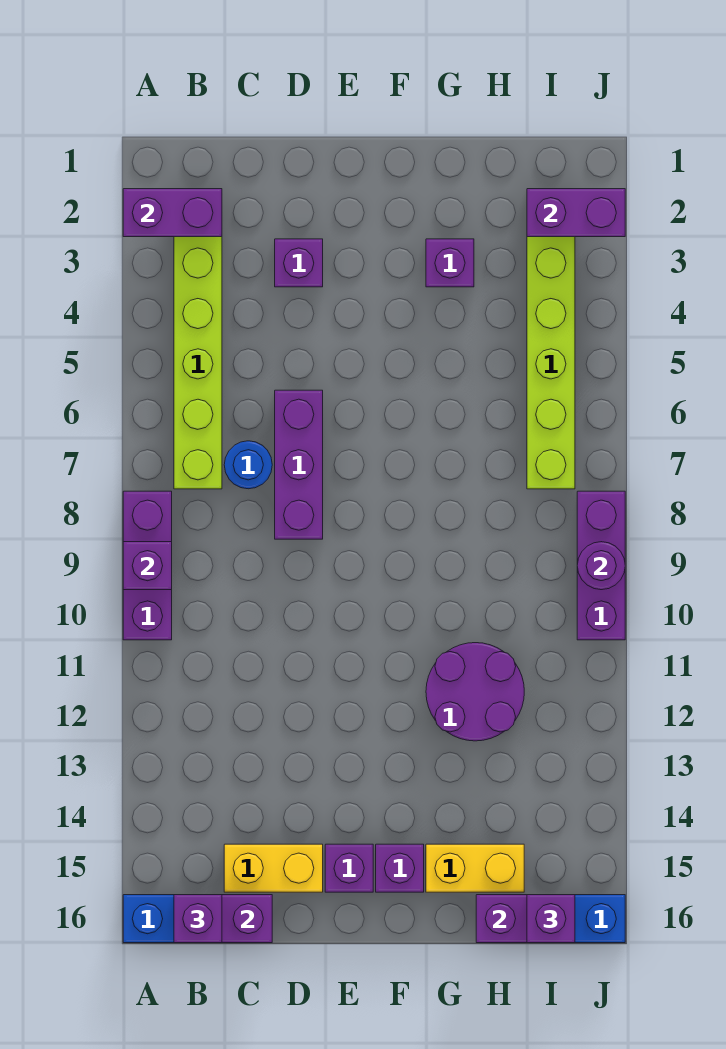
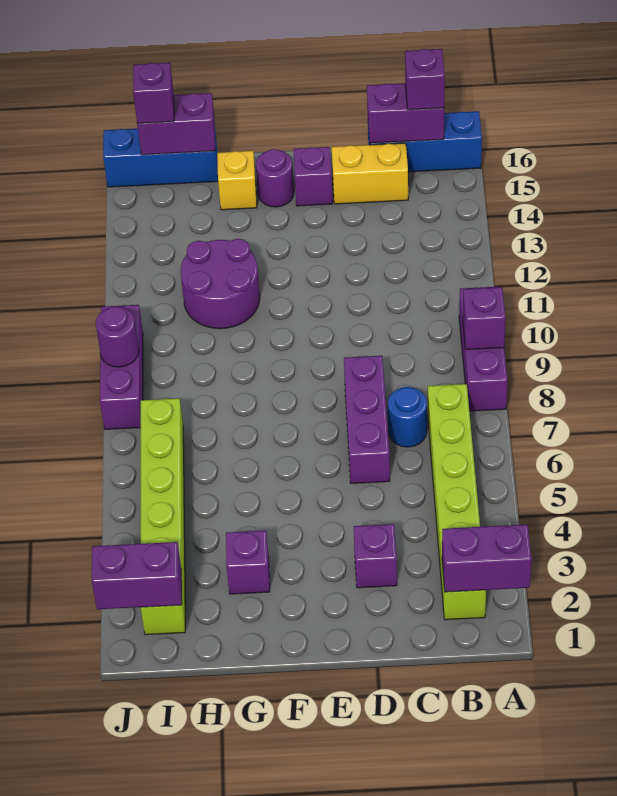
purple 1x1 brick [376,844,424,892] -> purple 1x1 round brick [256,149,294,207]
yellow 1x2 brick [426,844,524,892] -> yellow 1x1 brick [217,151,257,210]

